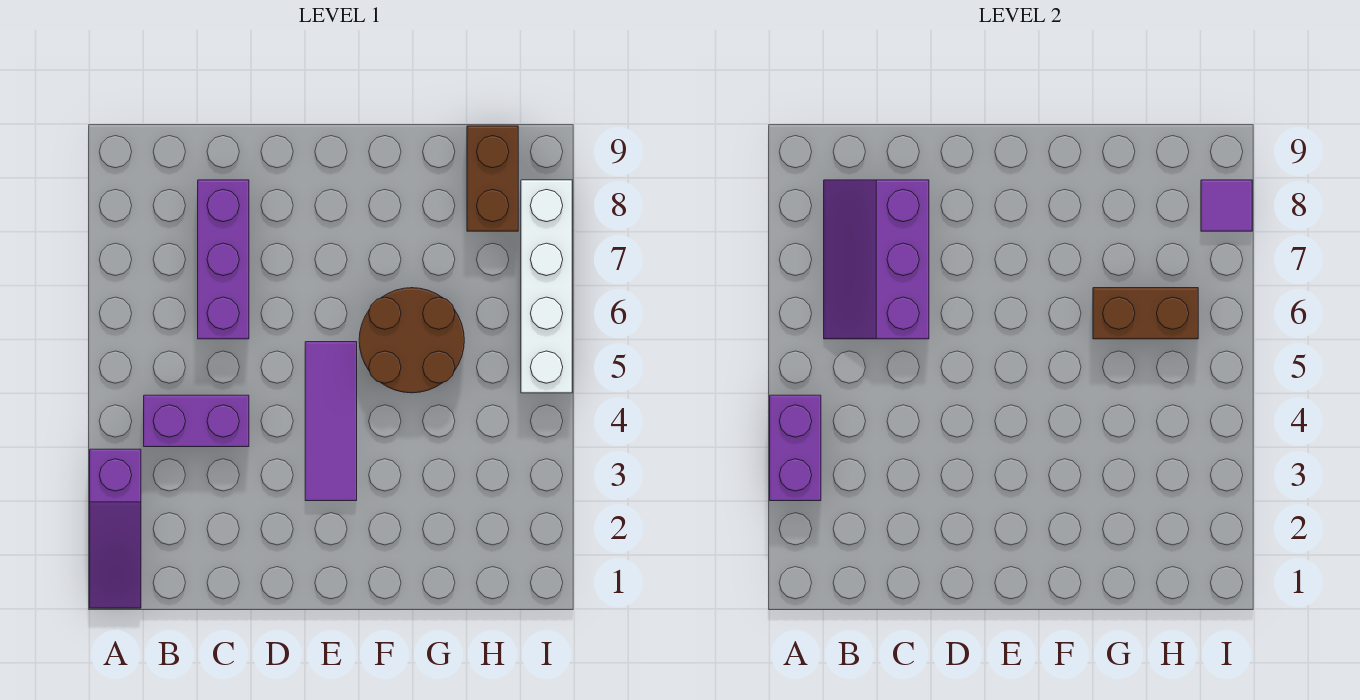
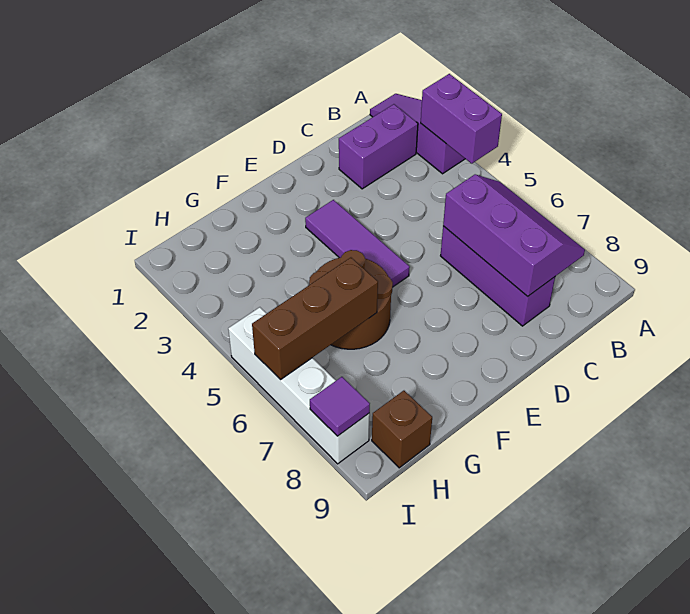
purple 1x2 brick [144,395,249,447] -> purple 1x2 brick moved to [339,104,418,189]
brown 1x2 brick [1093,288,1198,339] -> brown 1x3 brick [252,258,378,380]
brown 1x2 brick [467,126,518,231] -> brown 1x1 brick [372,391,432,468]

